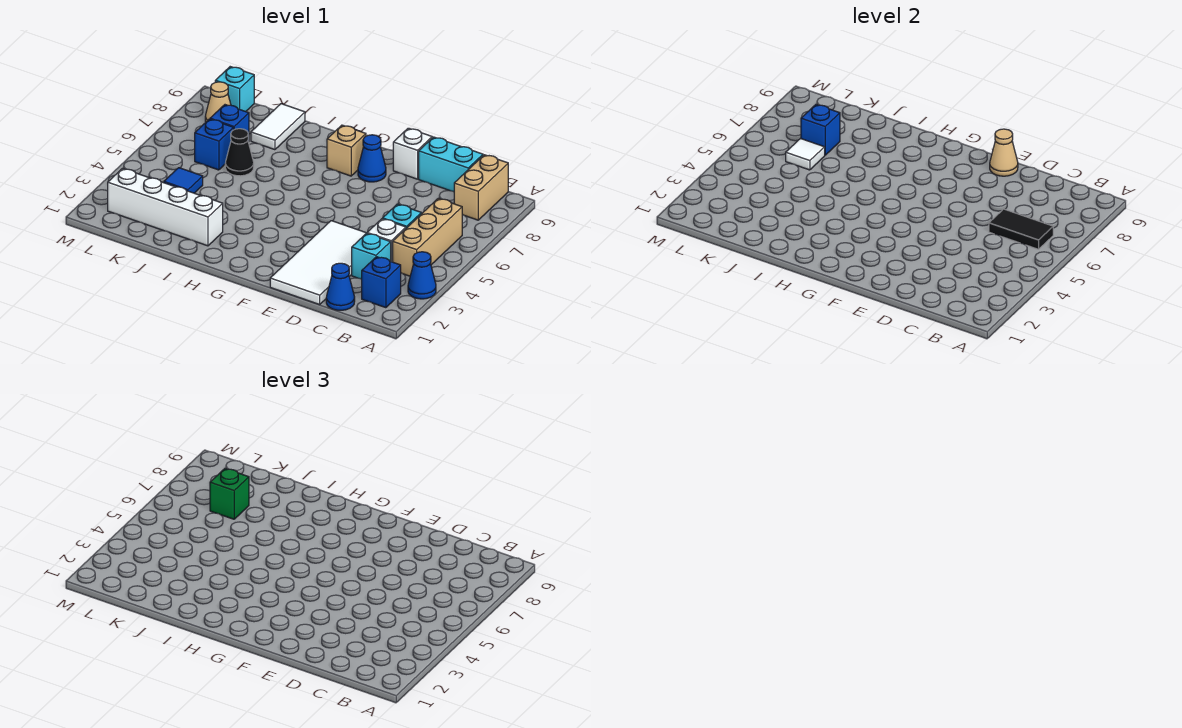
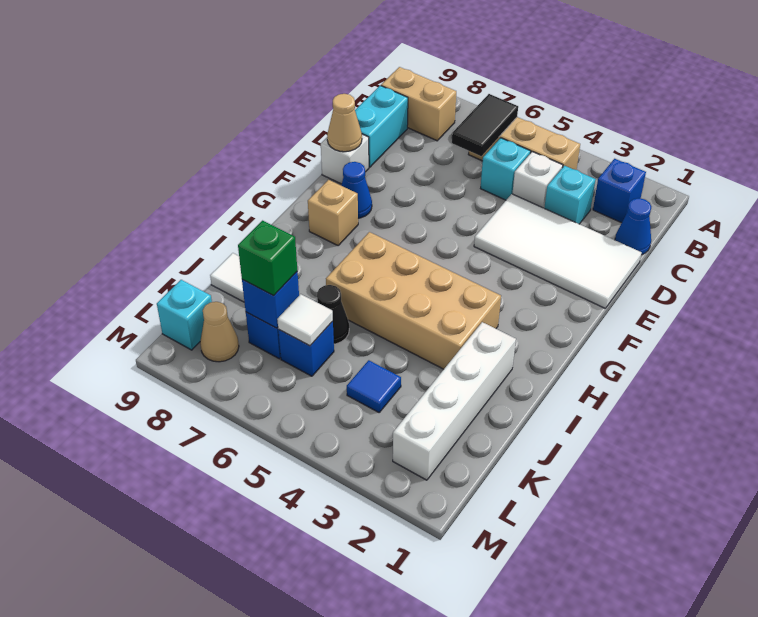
blue 1x1 cone [408,252,436,299] -> none
none -> tan 2x4 brick [326,232,501,369]

